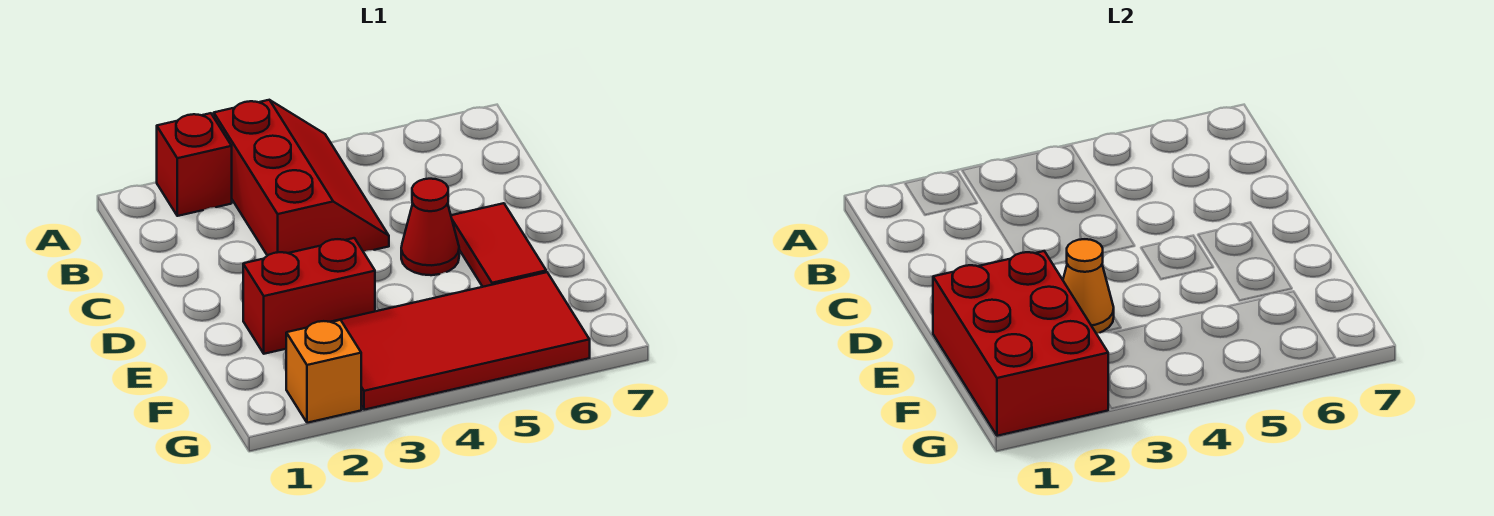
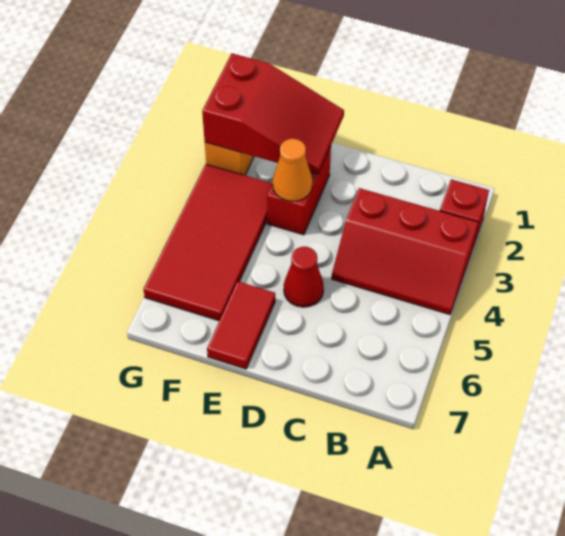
red 1x2 tile [451,203,546,287] -> red 1x2 tile turned to [207,281,275,369]
red 2x3 brick [933,251,1108,436] -> red 2x3 slope [202,53,344,174]

